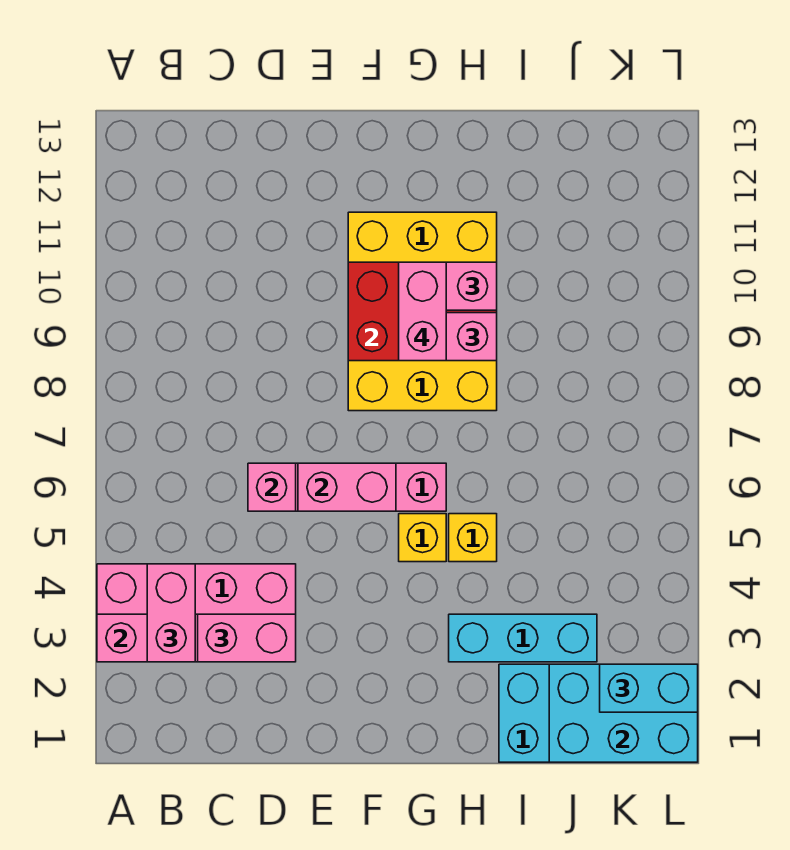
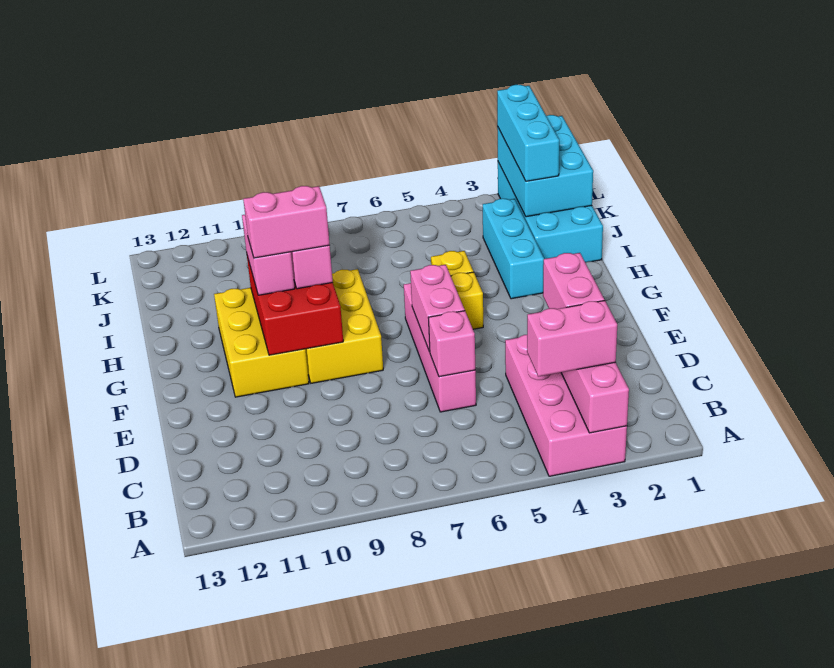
cyan 1x2 brick [600,664,698,712] -> cyan 1x3 brick [497,85,559,181]

